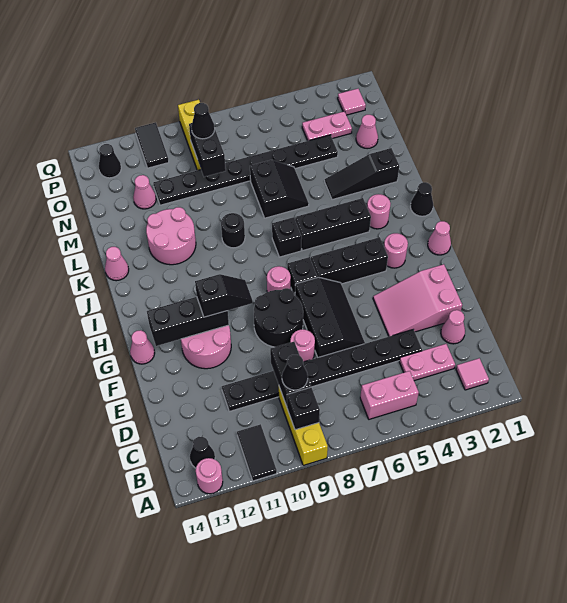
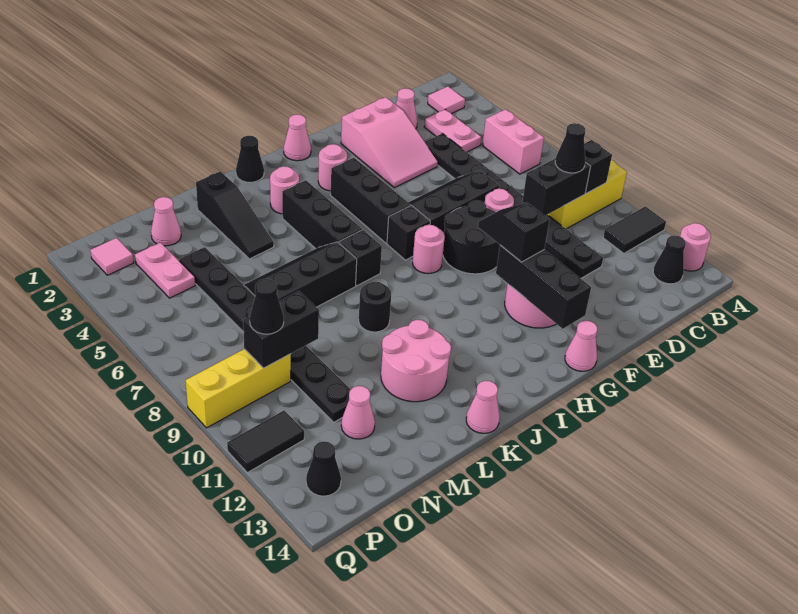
black 2x2 slope [250,160,309,218] -> black 2x3 slope [244,242,357,307]

